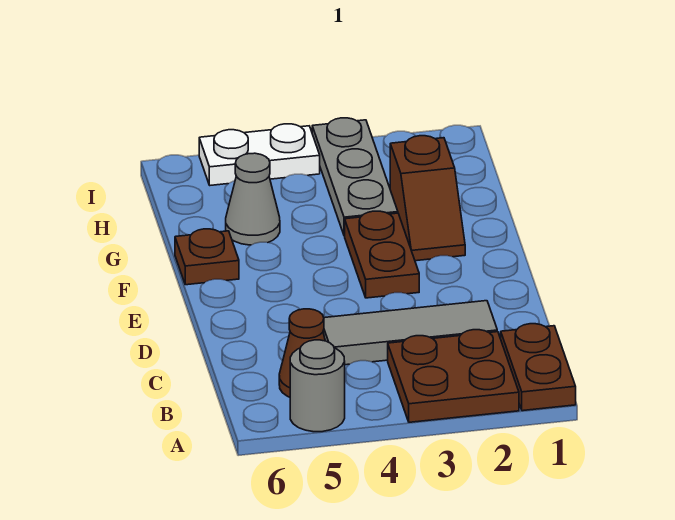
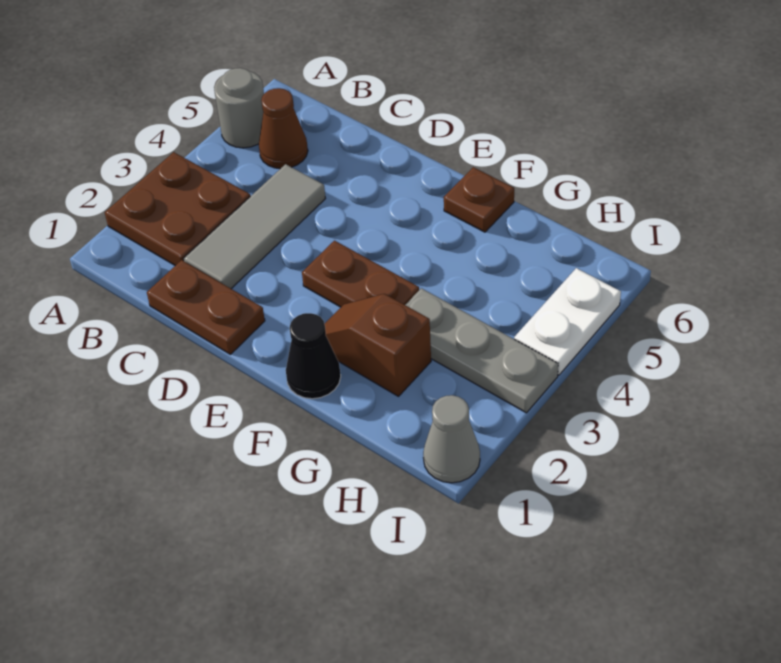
brown 1x2 plate [501,324,576,411] -> brown 1x2 plate moved to [147,260,265,354]
none -> black 1x1 cone [286,313,341,399]
grey 1x1 cone [226,153,280,245] -> grey 1x1 cone moved to [423,395,480,483]

